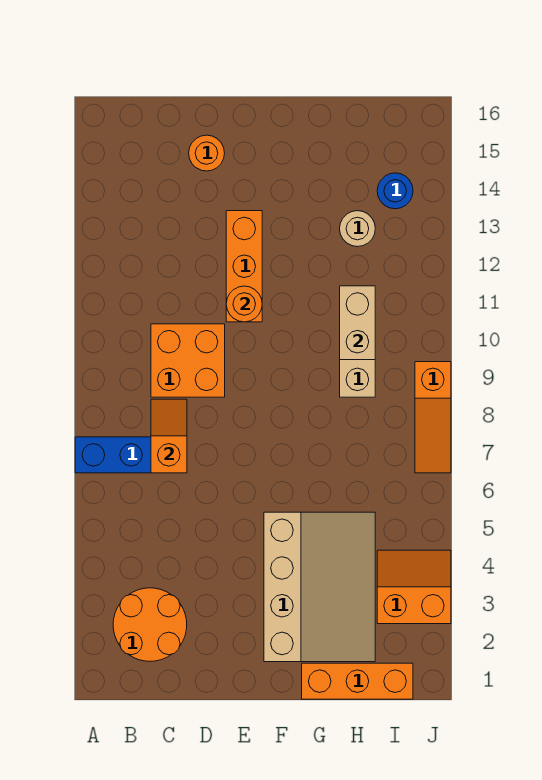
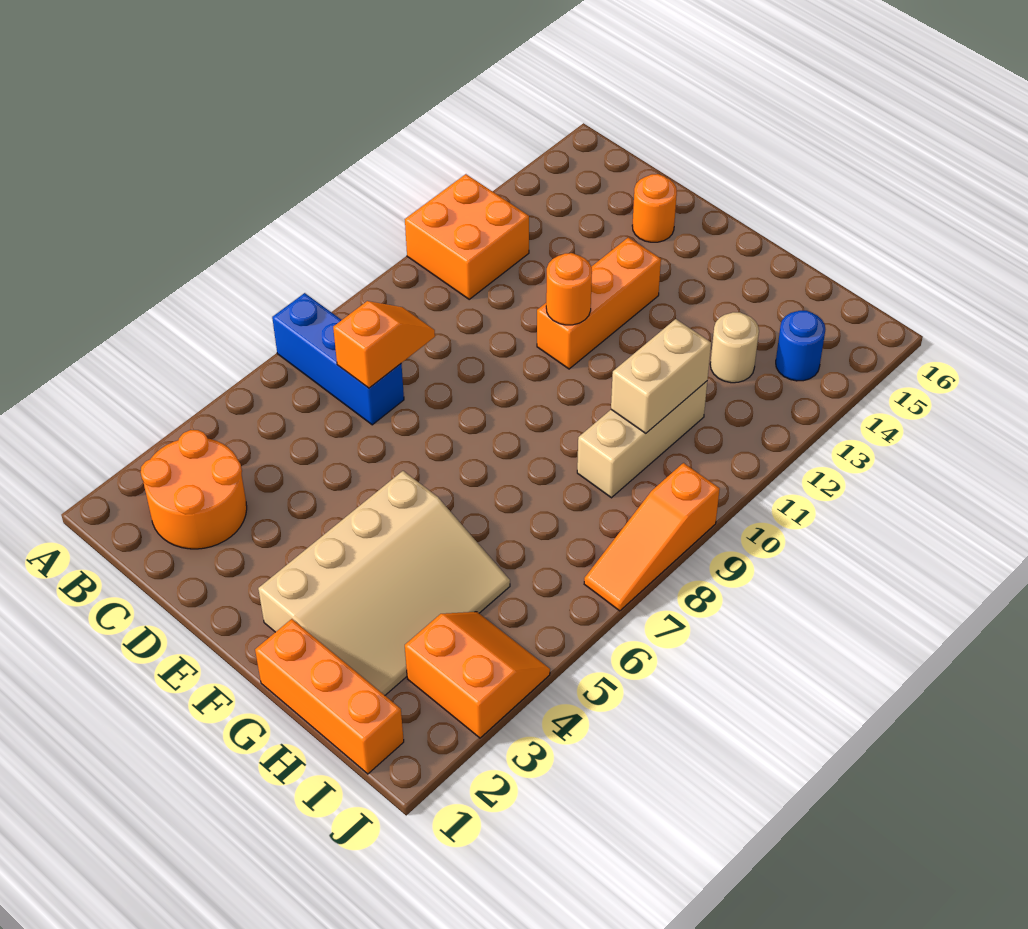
orange 2x2 brick [151,324,225,397] -> orange 2x2 brick moved to [405,174,529,299]

